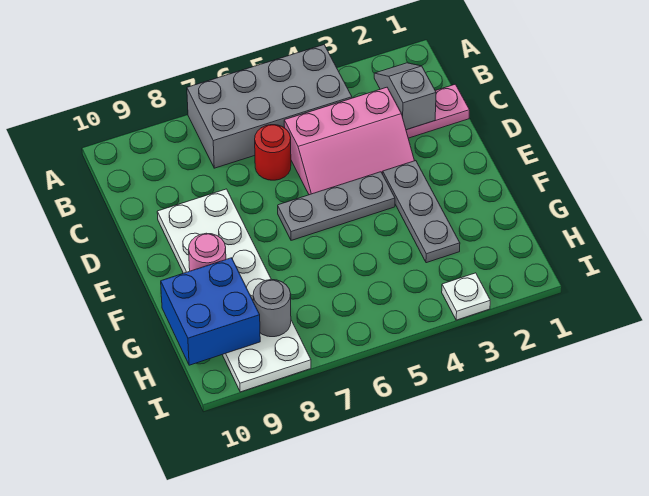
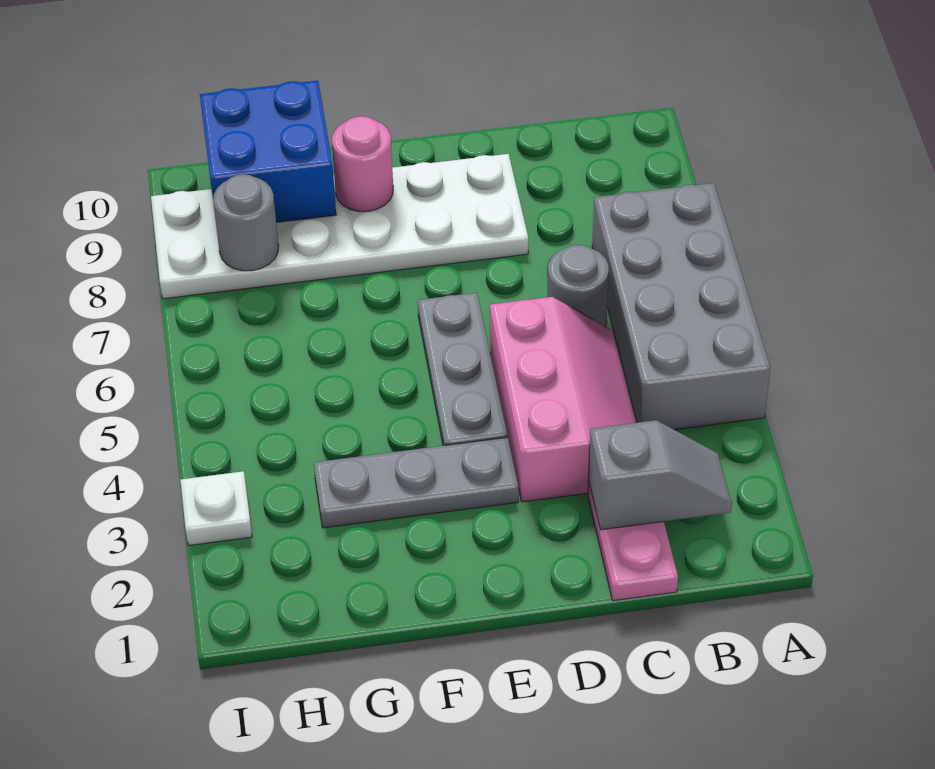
pink 2x3 slope [284,87,414,195] -> pink 2x3 slope turned to [490,297,636,502]
red 1x1 round brick [255,125,291,180] -> grey 1x1 round brick [547,245,609,326]

